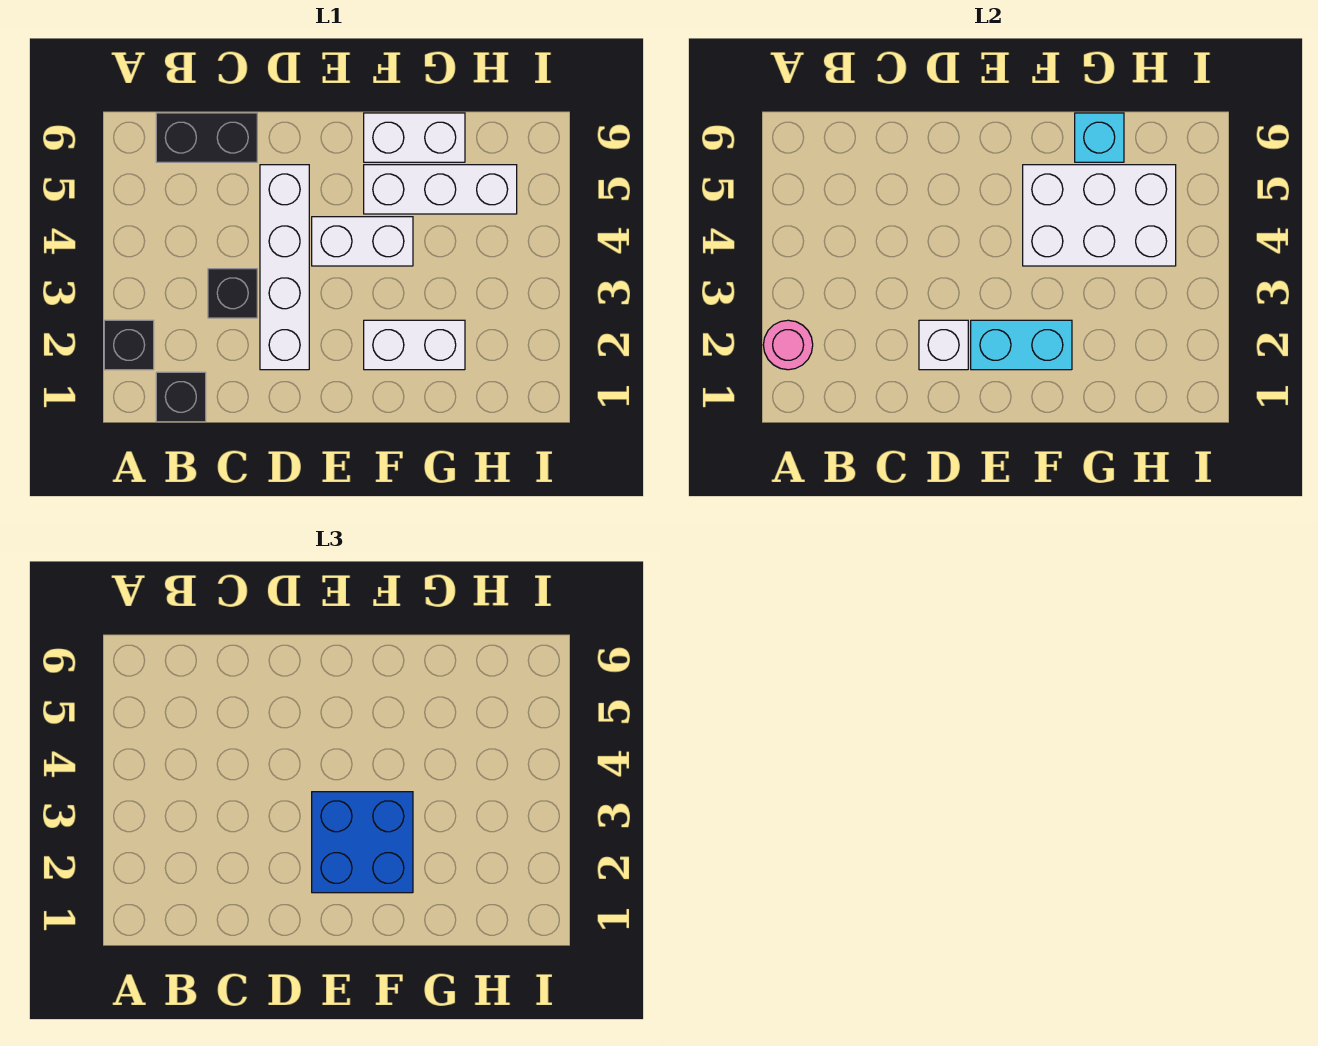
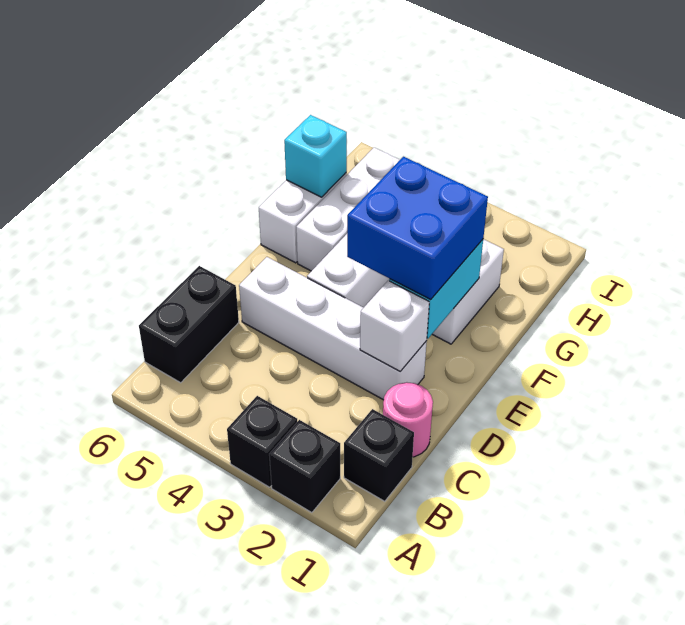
pink 1x1 round brick [763,320,813,370] -> pink 1x1 round brick moved to [383,382,433,457]
black 1x1 brick [208,269,257,318] -> black 1x1 brick moved to [227,396,297,487]
white 2x3 brick [1023,165,1176,266] -> none

